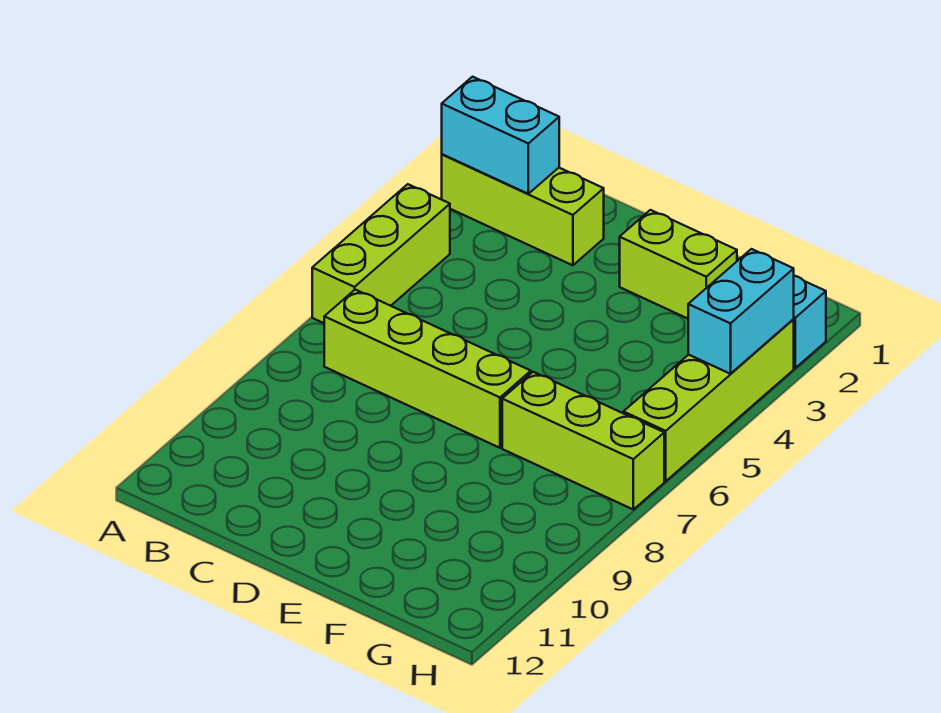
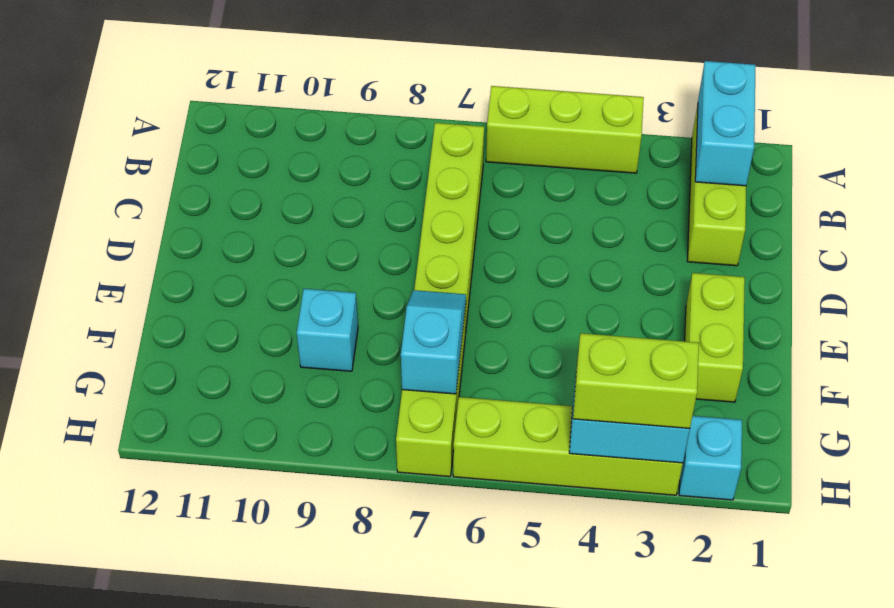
none -> cyan 1x2 slope [401,290,466,394]
none -> cyan 1x1 brick [297,289,358,371]
none -> lime 1x2 brick [573,333,699,428]

